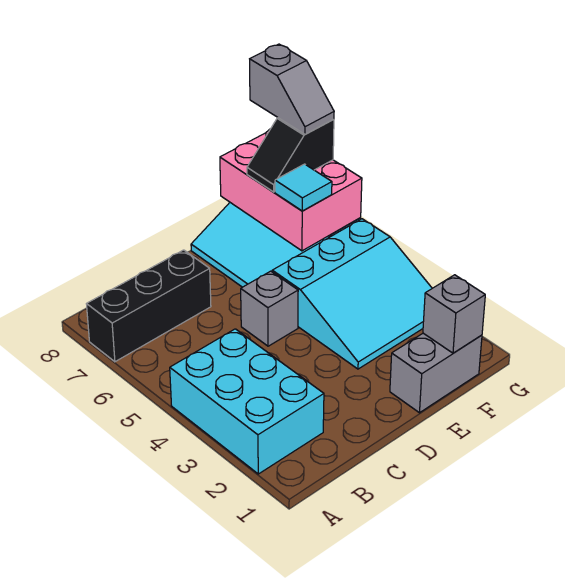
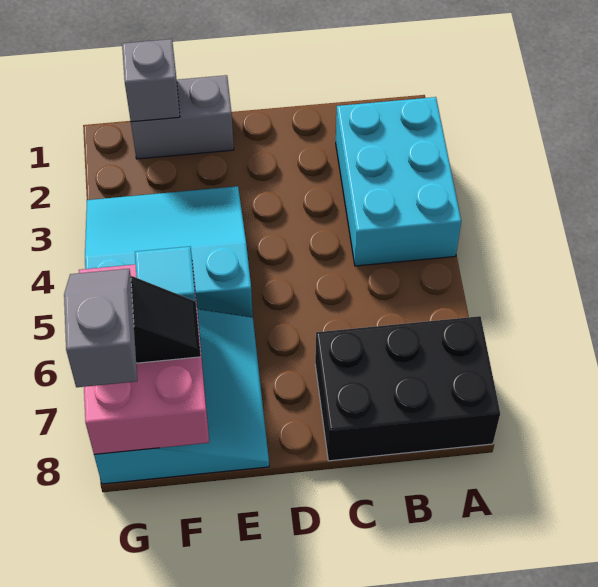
black 1x3 brick [87,250,211,362] -> black 2x3 brick [315,316,500,461]
grey 1x1 brick [241,271,298,346] -> none

